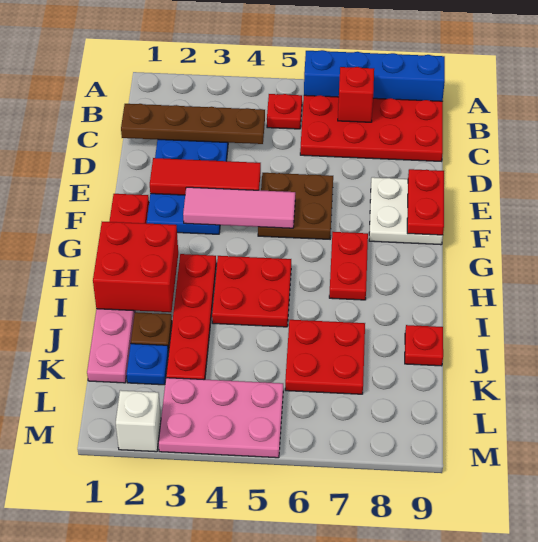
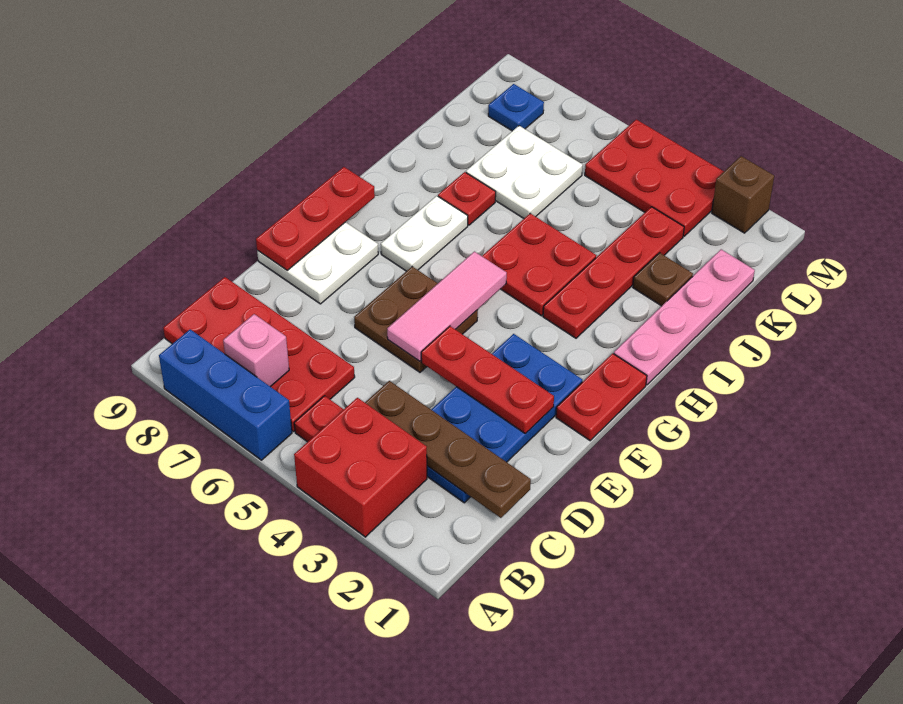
blue 1x4 brick [304,50,445,101] -> blue 1x3 brick [159,329,292,460]
red 1x1 brick [338,67,374,122] -> pink 1x1 brick [223,314,289,387]
red 1x3 tile [150,158,261,195] -> red 1x3 plate [421,326,554,434]
red 1x2 plate [407,169,444,235] -> red 1x3 plate [256,167,375,270]
pink 1x3 tile [183,187,295,228] -> pink 1x3 tile turned to [387,252,507,361]
red 1x2 plate [329,232,368,300] -> white 1x2 plate [381,196,468,271]
red 2x2 brick [93,222,178,312] -> red 2x2 brick moved to [294,398,427,537]
red 2x2 plate [285,320,365,394] -> white 2x2 plate [466,126,583,218]
red 1x1 plate [405,325,443,366] -> red 1x1 plate moved to [438,172,496,225]
blue 1x1 plate [127,344,168,385] -> blue 1x1 plate moved to [488,84,544,131]
pink 2x3 plate [158,378,283,458] -> red 2x3 plate [585,119,724,236]
white 1x1 brick [116,390,161,452] -> brown 1x1 brick [712,156,774,233]

